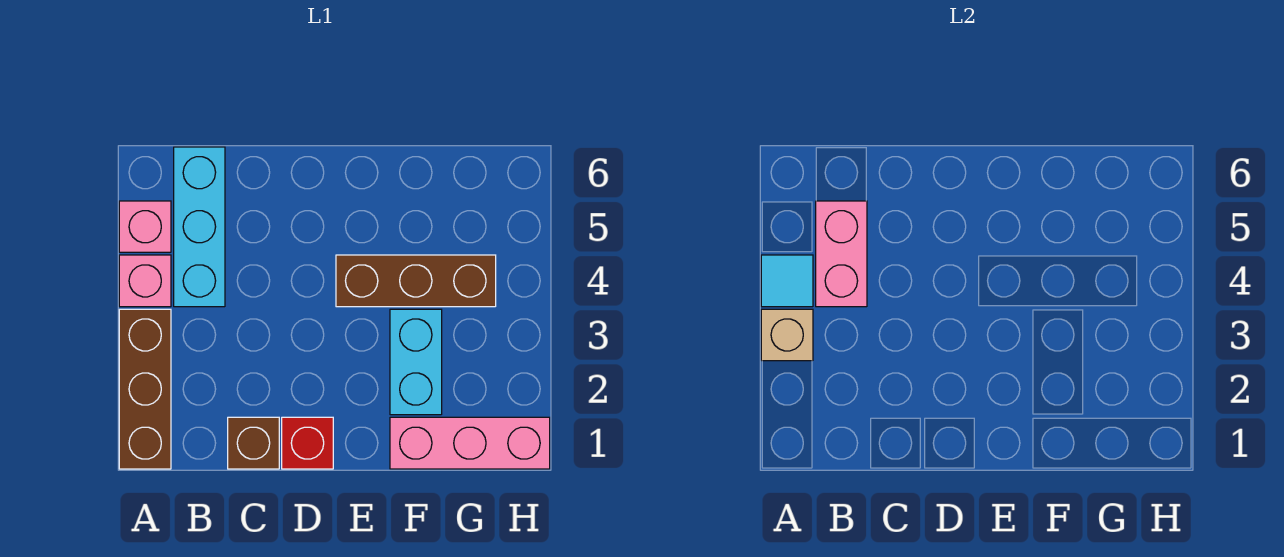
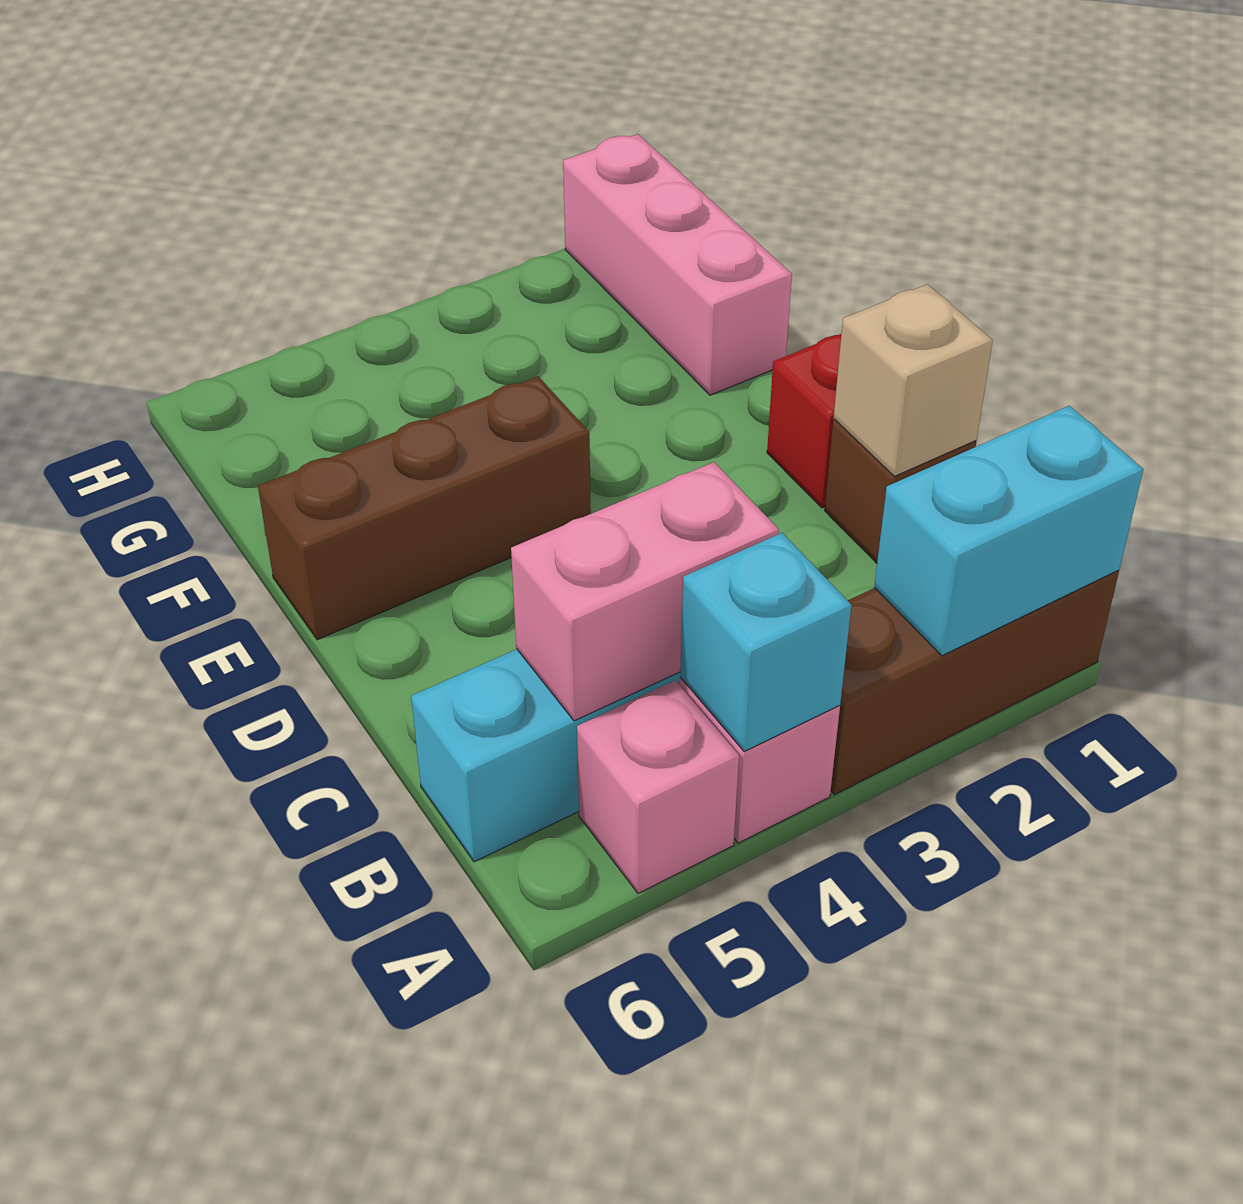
tan 1x1 brick [761,309,813,361] -> tan 1x1 brick moved to [834,284,993,476]
cyan 1x1 tile [761,255,813,307] -> cyan 1x1 brick [680,533,851,752]
brown 1x3 brick [336,255,496,307] -> brown 1x3 brick turned to [258,376,591,640]
cyan 1x2 brick [390,309,442,415] -> cyan 1x2 brick moved to [874,406,1143,656]

